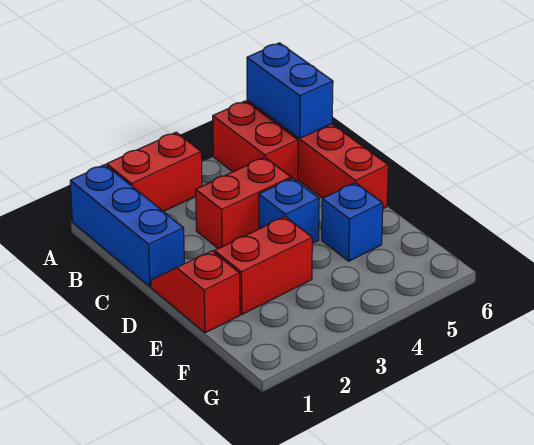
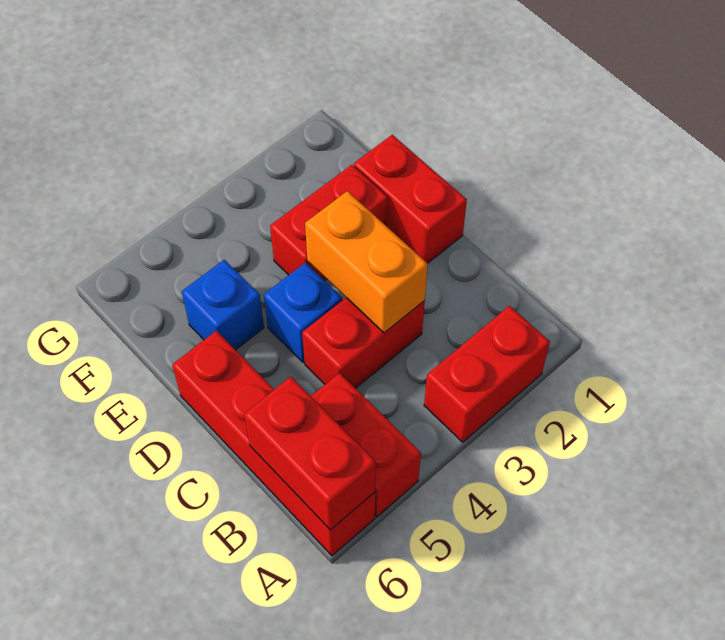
blue 1x3 brick [70,165,184,287] -> none
blue 1x2 brick [247,43,333,138] -> red 1x2 brick [244,377,376,530]
none -> orange 1x2 brick [305,191,428,333]
red 1x2 slope [151,251,240,333] -> red 1x2 brick [354,135,467,263]

